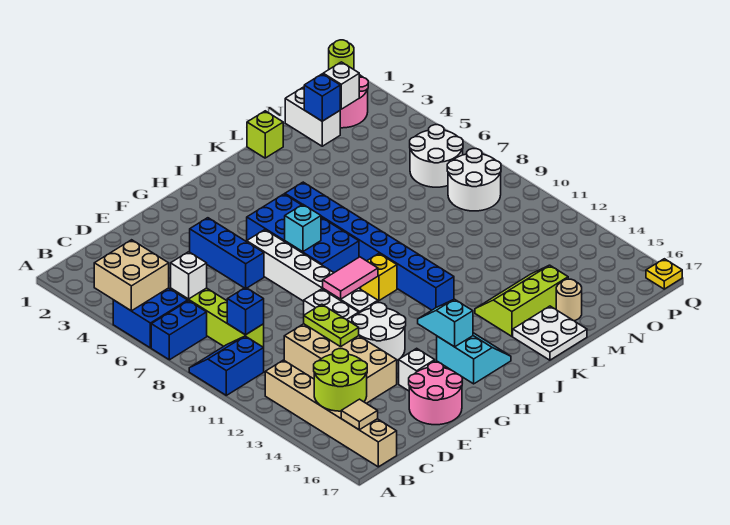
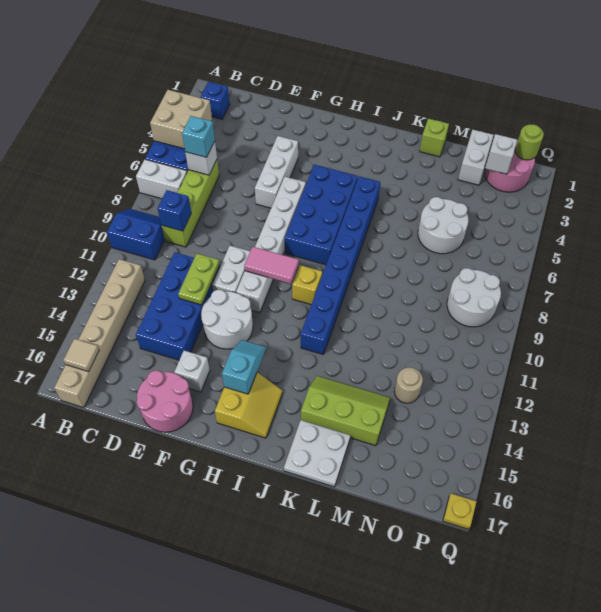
blue 1x2 brick [151,301,207,360] -> white 1x2 brick [136,159,187,199]
lime 2x2 round brick [314,349,367,411] -> none
tan 2x4 brick [284,324,397,403] -> blue 2x4 brick [136,252,220,360]
blue 1x3 brick [190,218,264,288] -> white 1x3 brick [255,136,298,208]
cyan 1x1 brick [285,204,321,252] -> cyan 1x1 brick moved to [182,116,215,157]
cyan 2x2 slope [437,333,511,384] -> yellow 2x2 slope [215,373,283,438]
tan 1x1 round brick [556,279,582,321] -> tan 1x1 round brick moved to [394,368,423,403]
blue 1x1 brick [304,74,340,121] -> blue 1x1 brick moved to [201,82,230,119]
white 2x2 round brick [410,125,463,187] -> white 2x2 round brick moved to [418,197,468,254]

